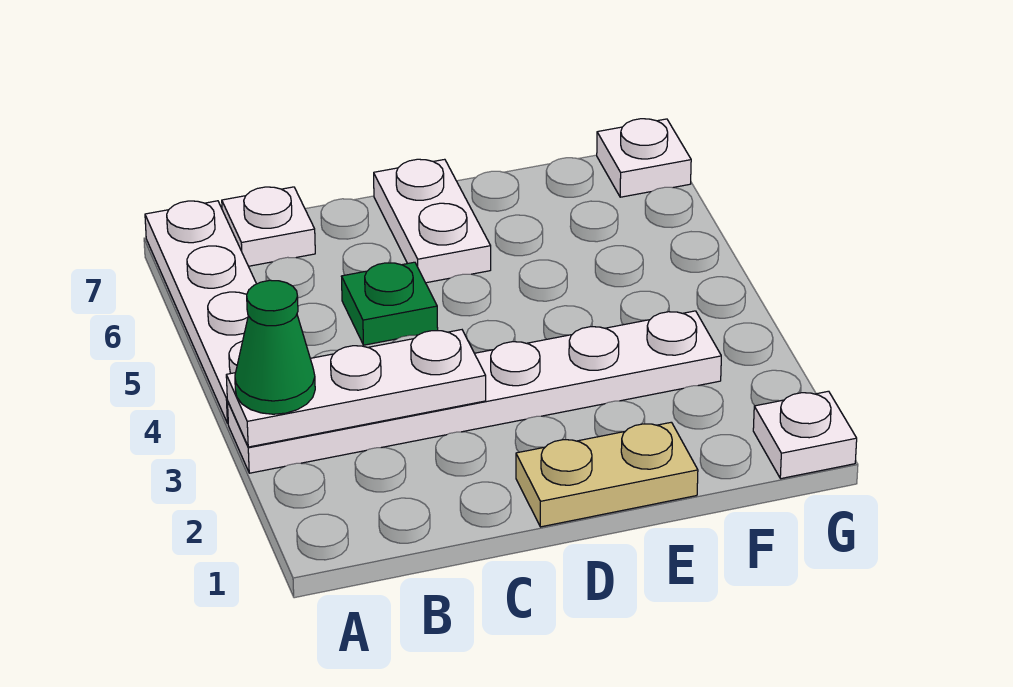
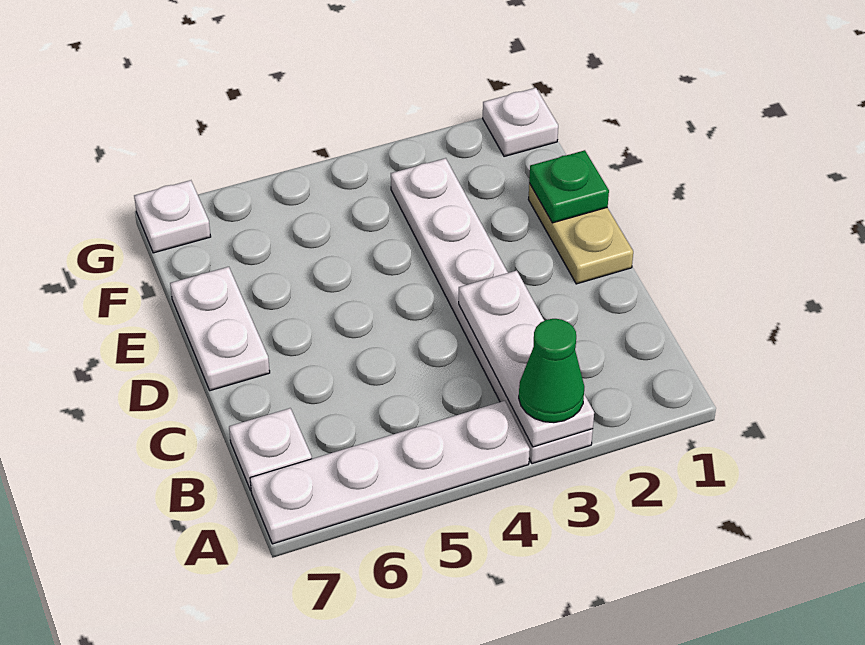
green 1x1 plate [342,262,438,345] -> green 1x1 plate moved to [529,150,609,223]
white 1x2 plate [374,159,491,283] -> white 1x2 plate turned to [170,267,270,391]

